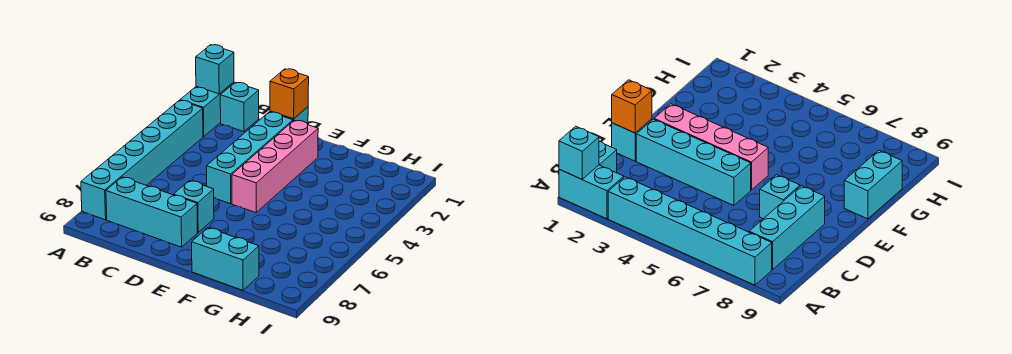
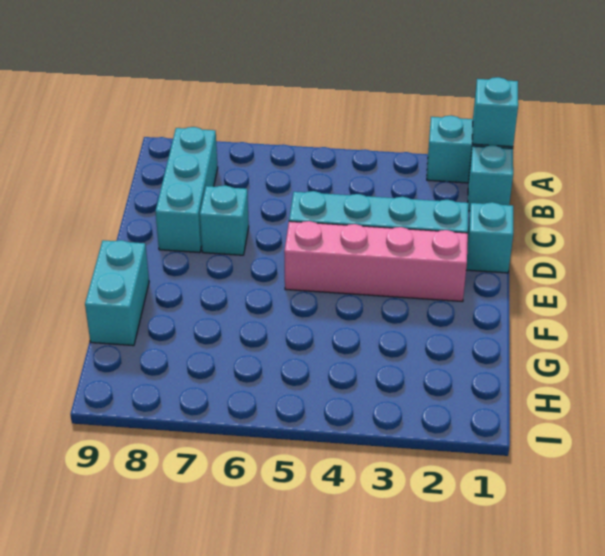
cyan 1x6 brick [81,100,203,220] -> none
orange 1x1 brick [270,69,309,119] -> none

